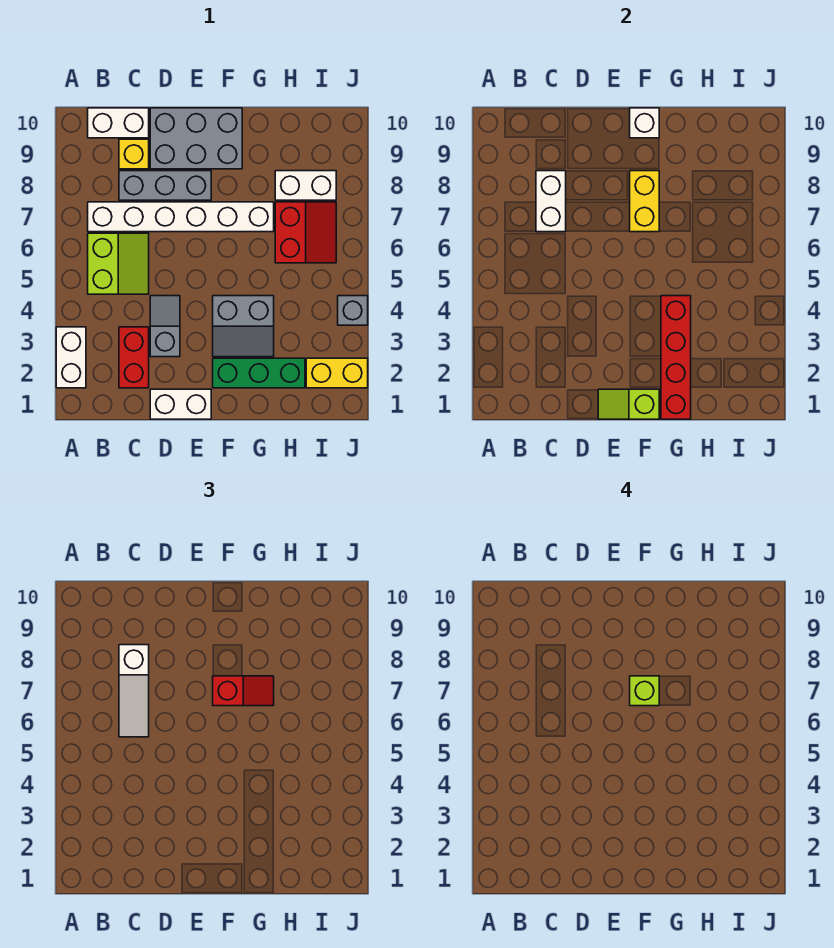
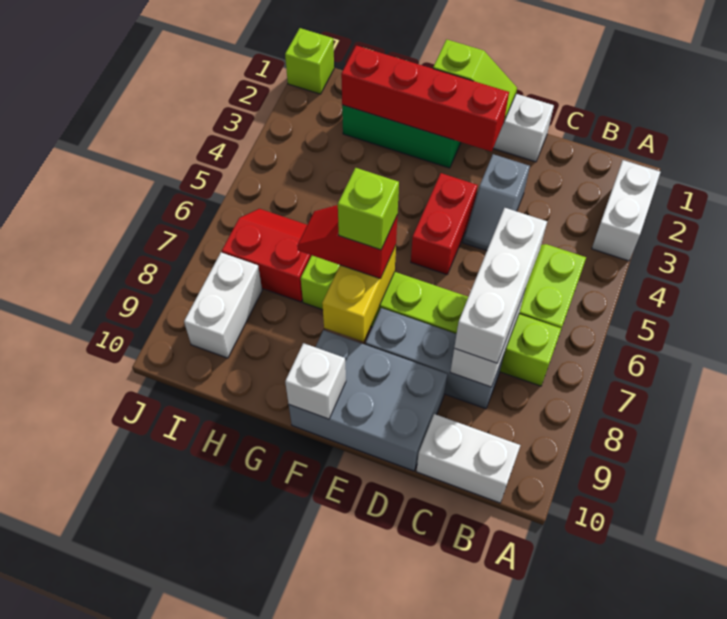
white 1x6 brick [88,202,274,232] -> lime 1x6 brick [301,256,561,386]
red 1x2 brick [119,327,149,388] -> red 1x2 brick moved to [411,173,478,275]
white 1x3 slope [119,645,149,737] -> white 1x3 brick [454,208,547,363]
yellow 1x1 brick [119,139,149,169] -> none
grey 2x2 slope [213,296,274,357] -> none
red 1x4 brick [661,296,691,419] -> red 1x4 brick turned to [341,46,509,152]
red 2x2 slope [275,202,336,263] -> red 2x2 slope turned to [222,209,312,302]
white 1x2 brick [275,171,336,200] -> white 1x2 brick turned to [184,253,262,358]
yellow 1x2 brick [306,358,368,388] -> none
none -> lime 1x1 brick [285,28,334,94]
grey 1x1 brick [338,296,368,325] -> none

